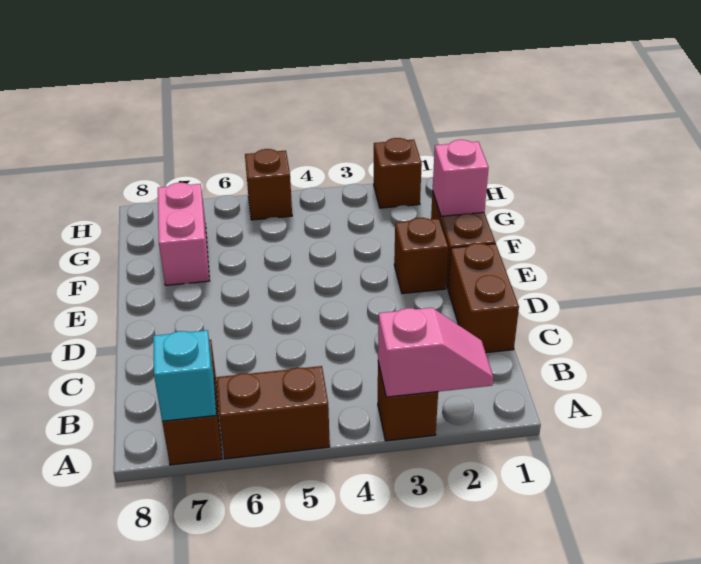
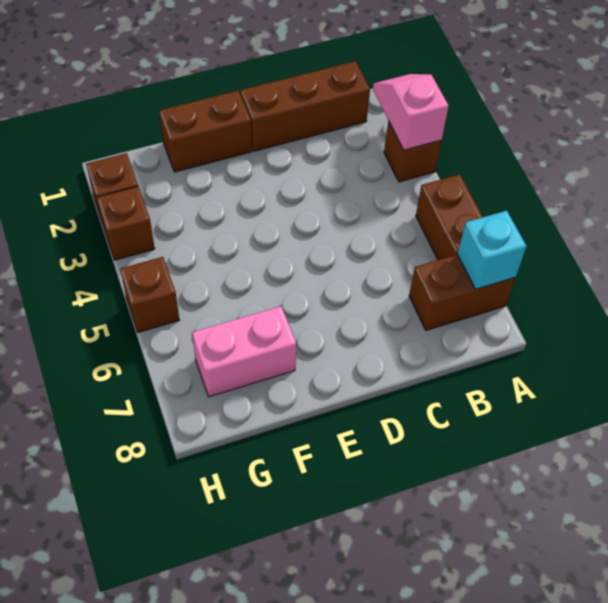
brown 1x2 brick [448,243,519,353] -> brown 1x3 brick [240,61,370,151]
brown 1x1 brick [394,218,448,294] -> brown 1x1 brick moved to [97,186,155,260]
pink 1x1 brick [433,140,489,216] -> none

